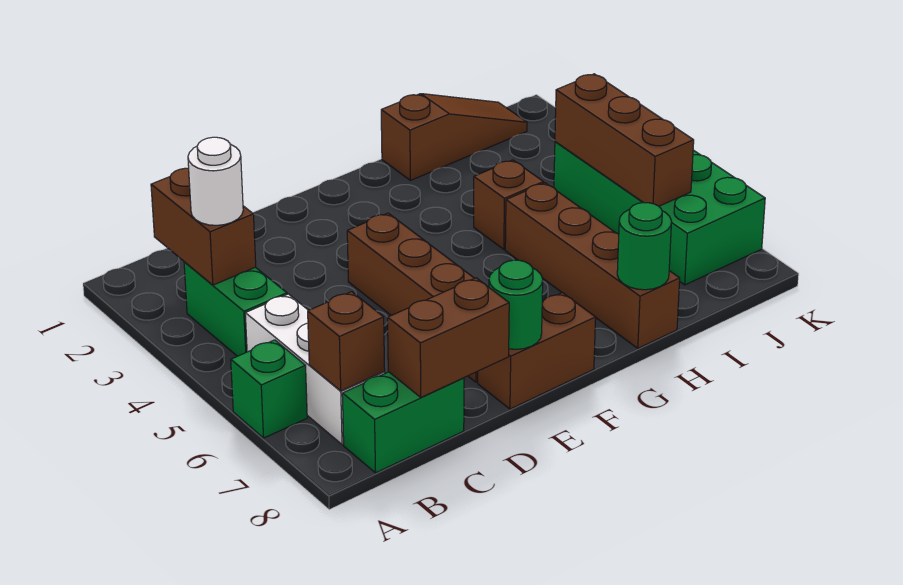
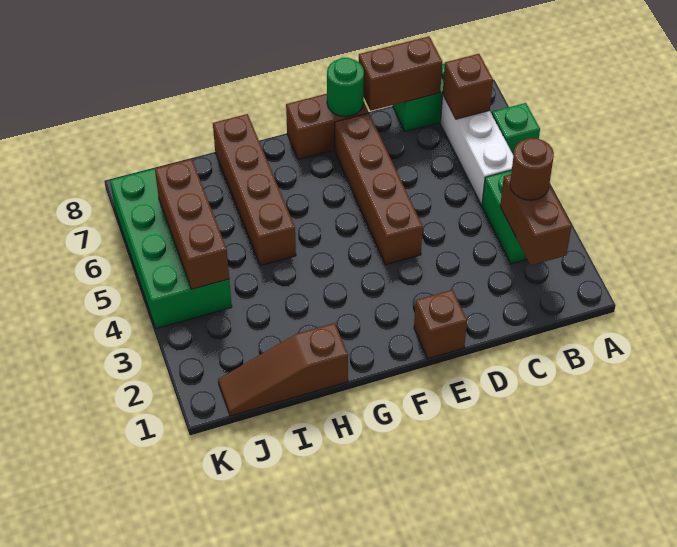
white 1x1 round brick [188,137,243,225] -> brown 1x1 round brick [510,138,554,200]
brown 1x1 brick [474,160,544,249] -> brown 1x1 brick moved to [414,290,467,359]
green 1x1 round brick [617,203,672,290] -> none

